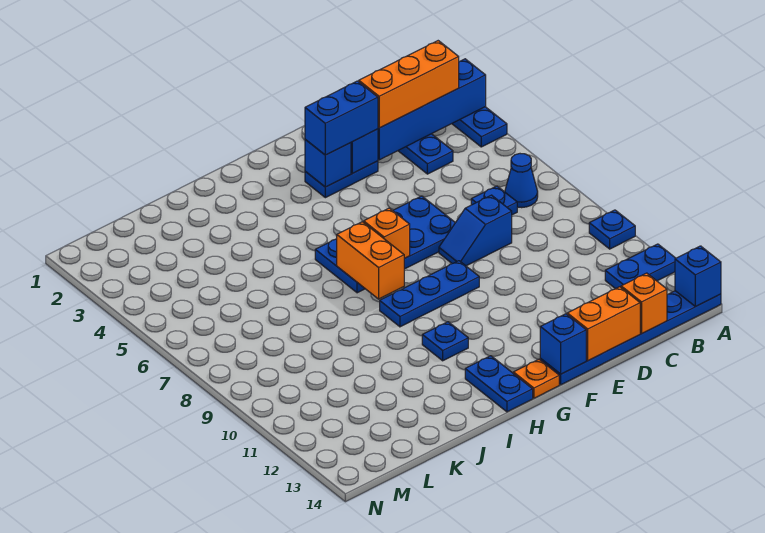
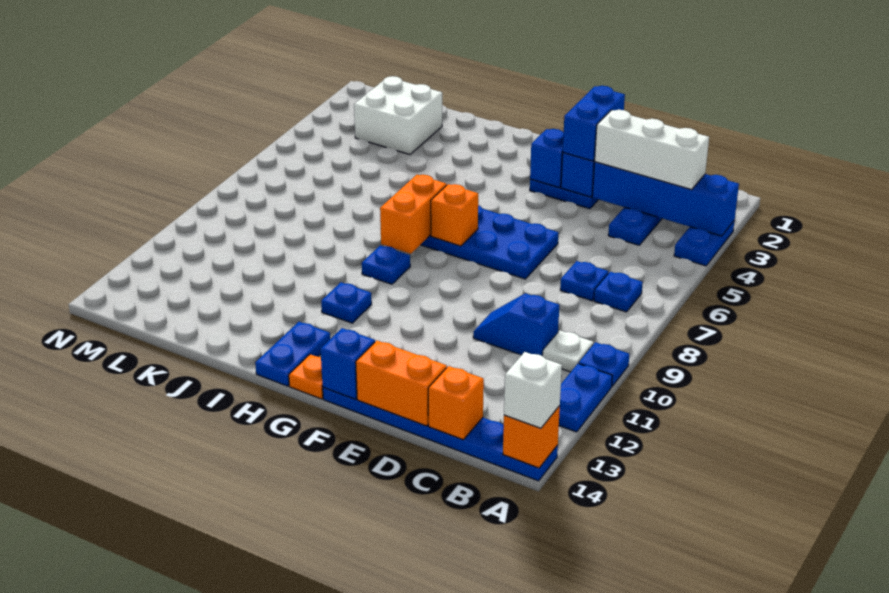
blue 1x2 plate [605,244,676,289] -> blue 1x2 plate turned to [559,364,612,432]
blue 1x1 brick [675,246,721,307] -> orange 1x1 brick [503,406,560,468]
none -> white 1x1 brick [504,352,562,428]
orange 1x3 brick [359,41,459,128] -> white 1x3 brick [595,110,709,190]
blue 1x1 cone [505,154,538,208] -> blue 1x1 plate [594,272,643,312]
none -> white 1x1 plate [543,331,593,372]
blue 1x2 slope [439,195,512,266] -> blue 1x2 slope moved to [473,293,559,356]
blue 1x2 brick [305,81,378,155] -> blue 1x2 brick turned to [563,86,625,161]
blue 1x3 plate [380,261,479,327] -> blue 1x1 plate [362,245,410,284]
none -> white 2x2 brick [354,76,442,154]

